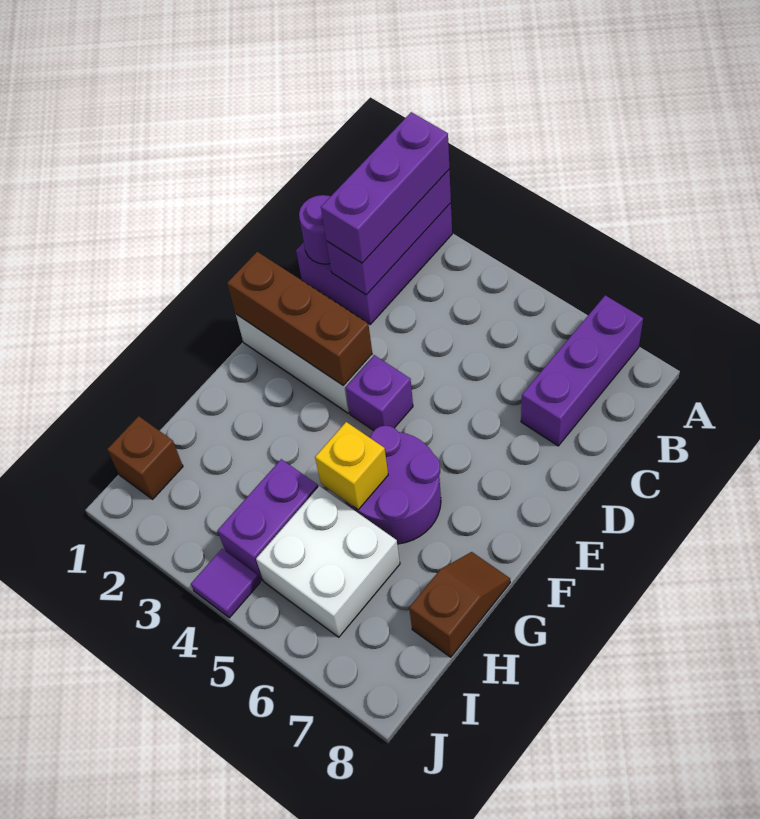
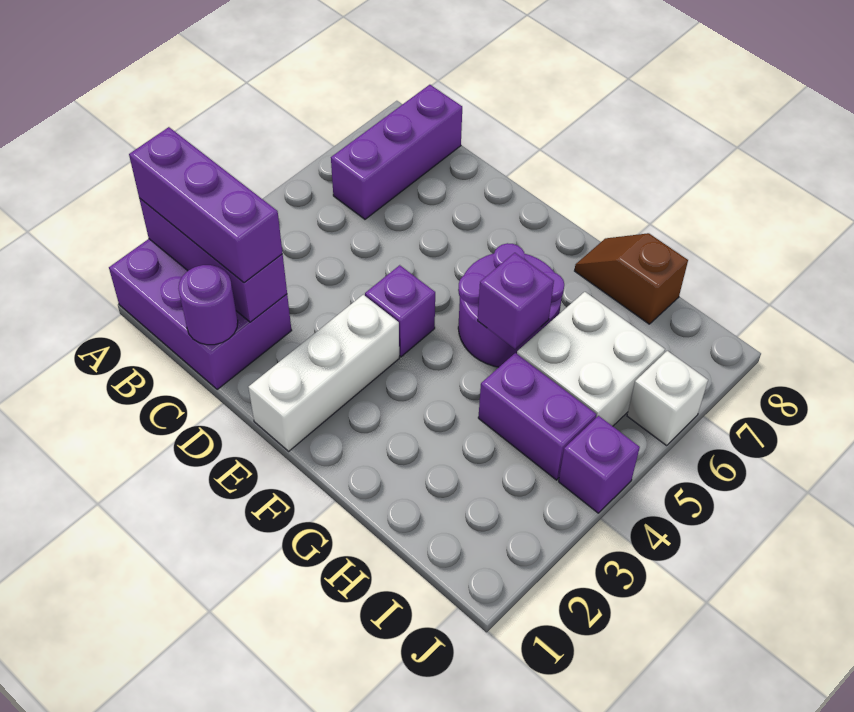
purple 1x3 brick [521,295,643,446] -> purple 1x3 brick turned to [331,85,462,219]
brown 1x3 brick [227,252,372,386] -> none
yellow 1x1 brick [315,422,388,510] -> purple 1x1 brick [478,253,554,349]
brown 1x1 brick [107,416,183,499] -> none
purple 1x1 tile [191,549,260,618] -> purple 1x1 brick [559,416,640,513]
none -> white 1x1 brick [627,351,708,445]

